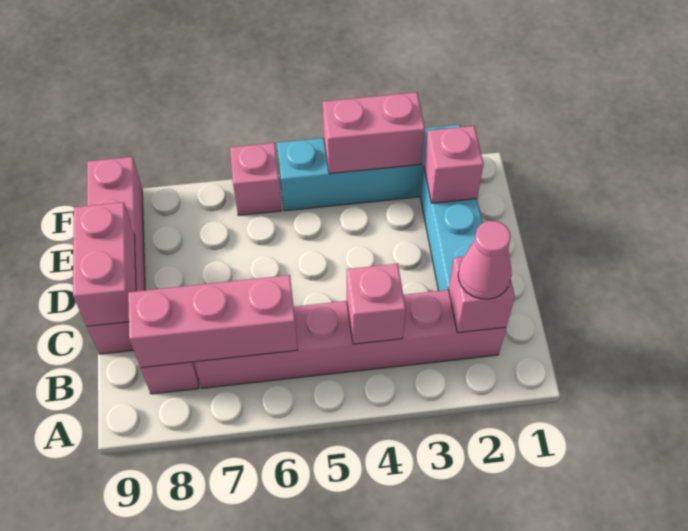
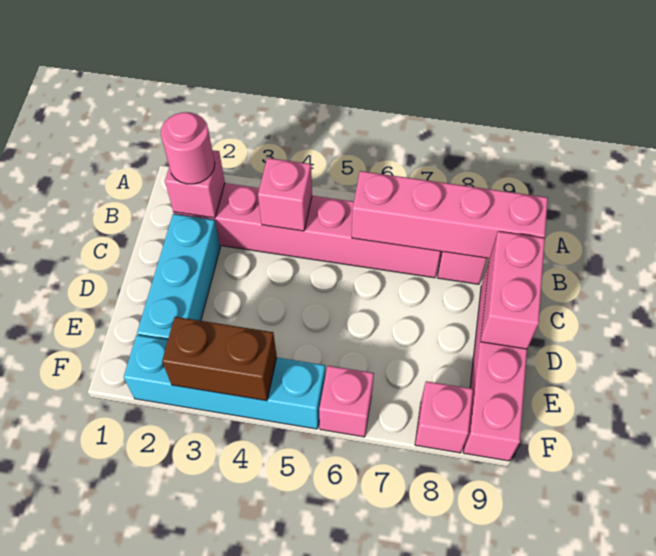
pink 1x1 cone [458,221,512,299] -> pink 1x1 round brick [161,112,215,184]
pink 1x3 brick [128,275,298,368] -> pink 1x4 brick [352,171,548,258]
pink 1x1 brick [424,126,484,203] -> pink 1x1 brick moved to [415,381,473,453]
pink 1x2 brick [323,92,425,174] -> brown 1x2 brick [162,317,277,401]

